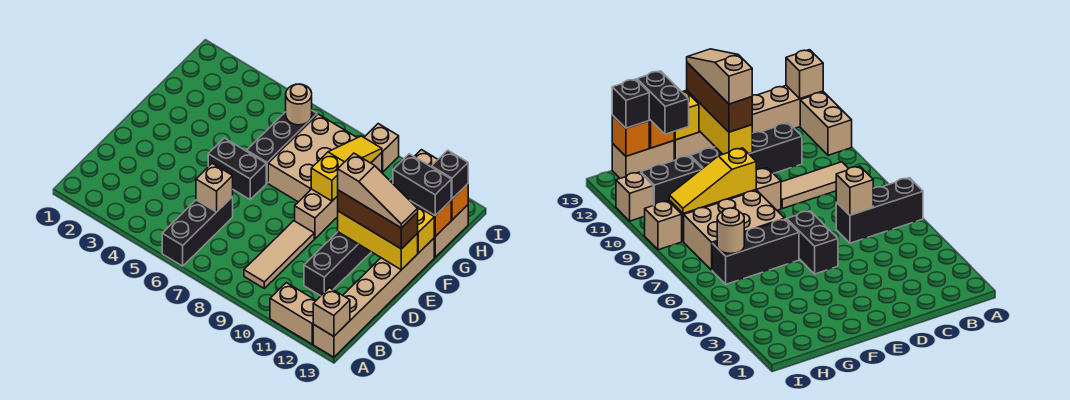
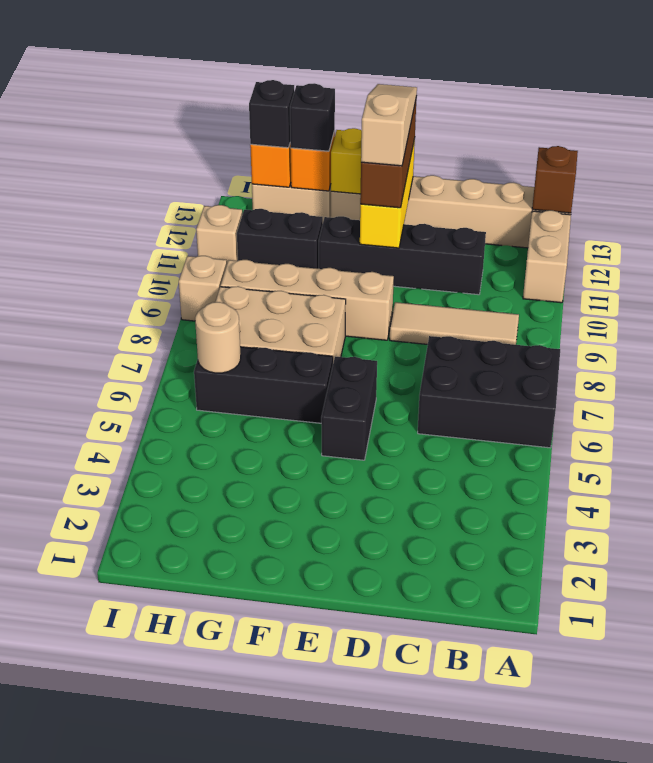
black 1x3 brick [162,197,233,266] -> black 2x3 brick [418,336,560,448]
tan 1x1 brick [313,288,350,336] -> brown 1x1 brick [532,146,578,213]
tan 1x1 brick [196,163,233,212] -> none
yellow 1x3 slope [311,136,382,201] -> none
black 1x2 brick [393,154,451,215] -> black 1x1 brick [290,83,335,151]

